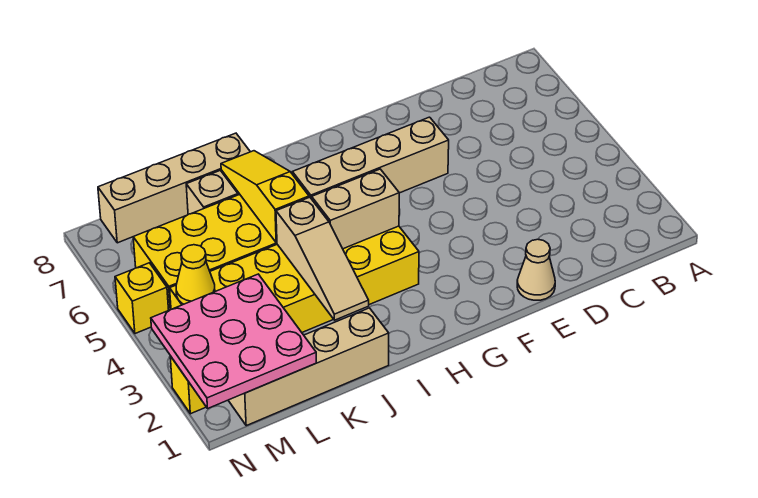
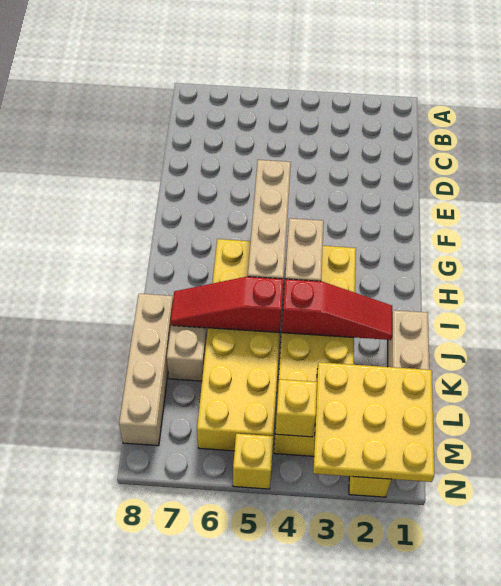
tan 1x1 cone [517,239,555,300] -> none
tan 1x3 slope [276,197,369,320] -> red 1x3 slope [282,279,392,340]
yellow 1x3 slope [221,151,309,243] -> red 1x3 slope [170,277,283,333]
pink 3x3 plate [151,274,316,408] -> yellow 3x3 plate [313,362,434,482]
yellow 1x1 cone [176,245,215,304] -> yellow 1x1 brick [275,379,317,437]

